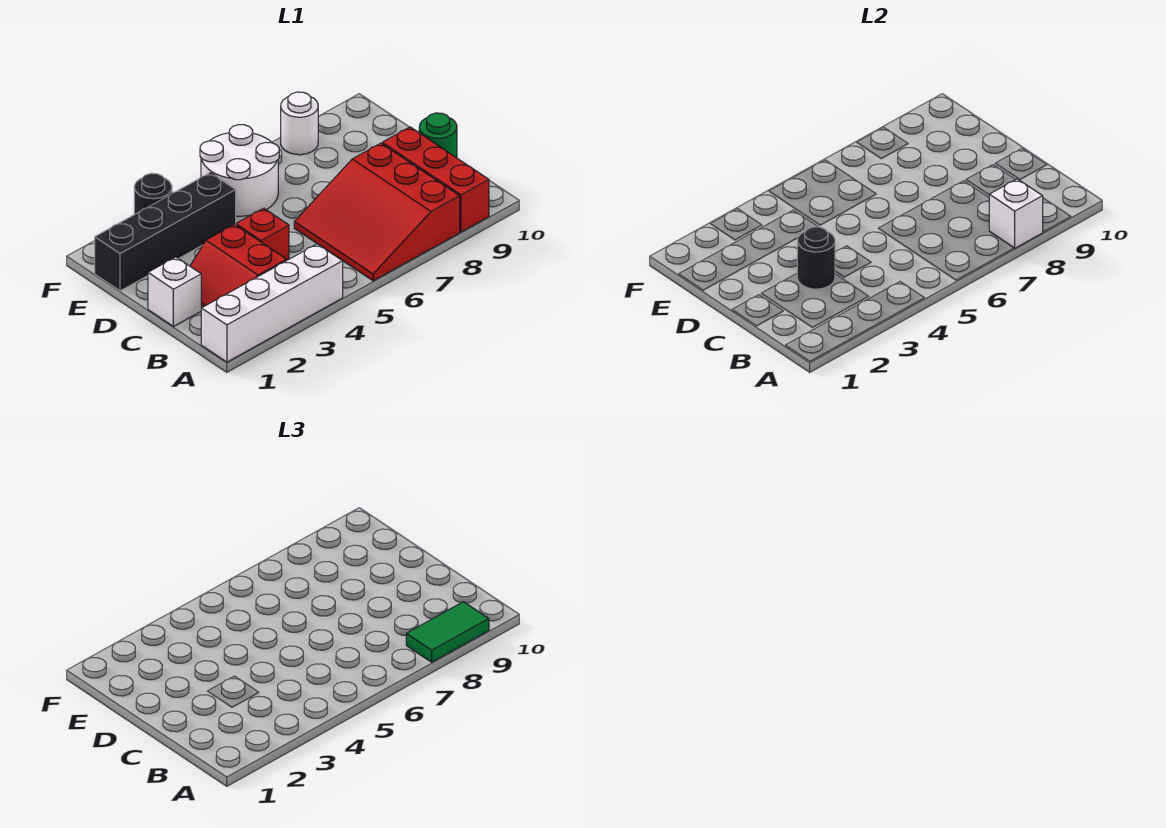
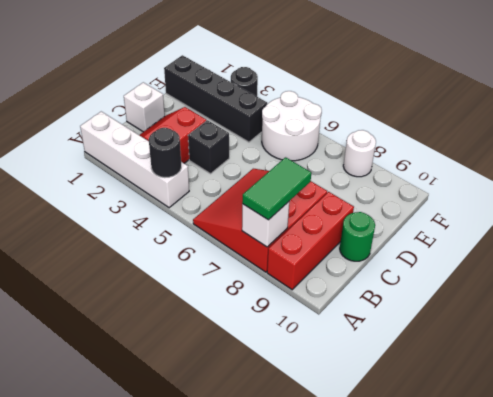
green 1x2 tile [406,602,489,662] -> green 1x2 tile turned to [242,157,311,220]
black 1x1 round brick [797,227,835,289] -> black 1x1 round brick moved to [149,128,181,178]
red 1x1 brick [236,208,289,260] -> black 1x1 brick [188,120,229,174]

